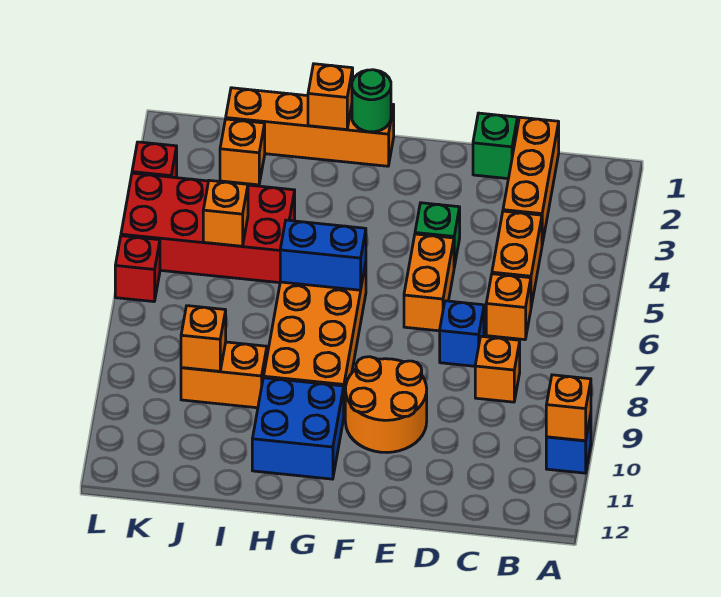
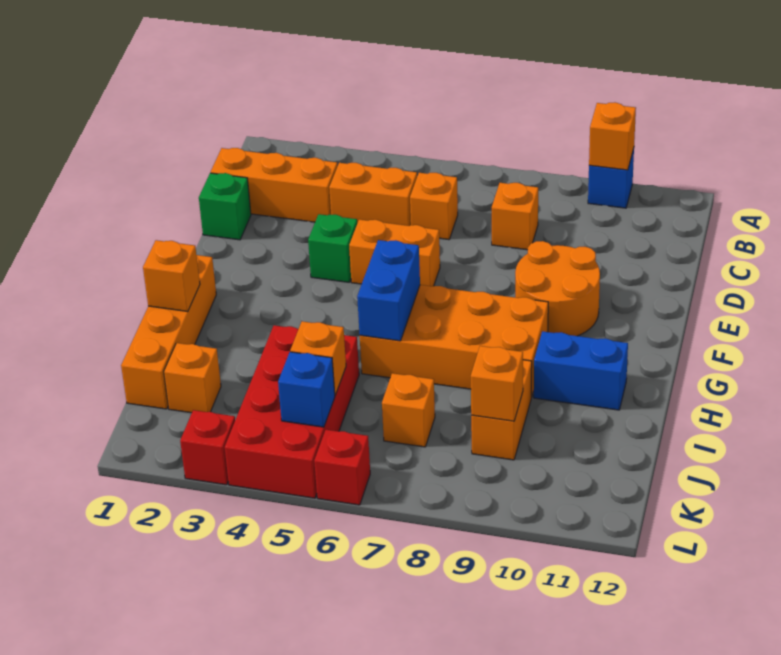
blue 1x1 brick [440,301,484,366] -> blue 1x1 brick moved to [278,352,335,427]
green 1x1 round brick [352,70,391,132] -> none
blue 2x2 brick [252,378,344,479] -> blue 1x2 brick [534,331,628,410]
none -> orange 1x1 brick [382,373,435,447]

